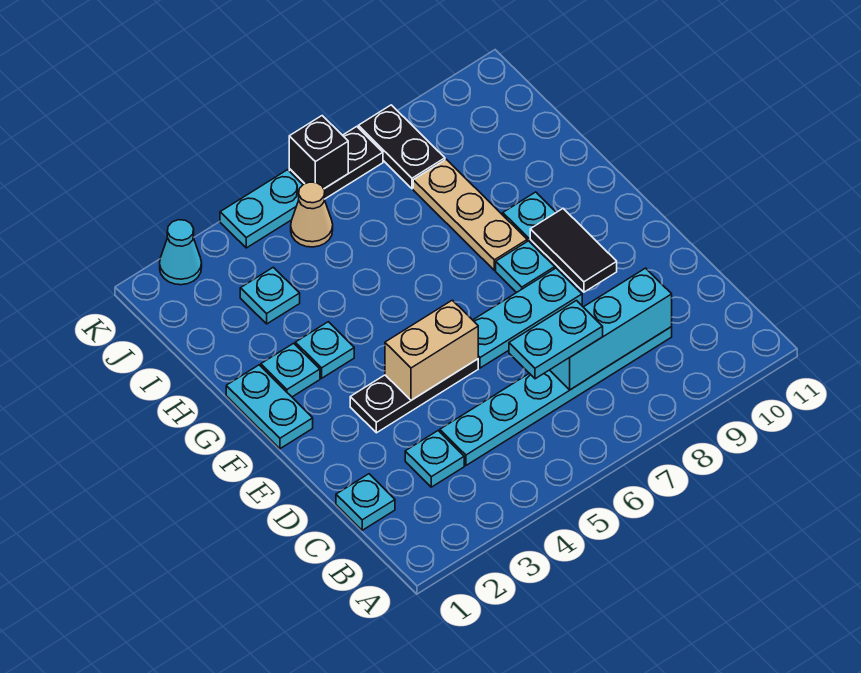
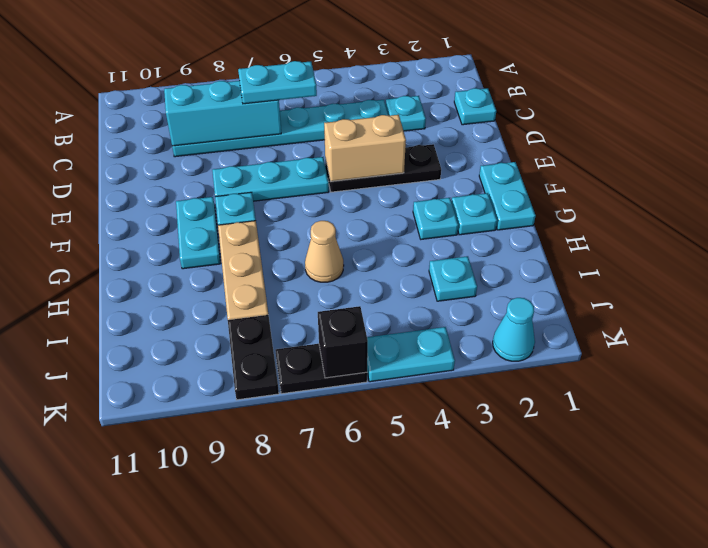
black 1x2 tile [530,209,617,292] -> none
tan 1x1 cone [291,182,333,247] -> tan 1x1 cone moved to [305,221,344,282]

